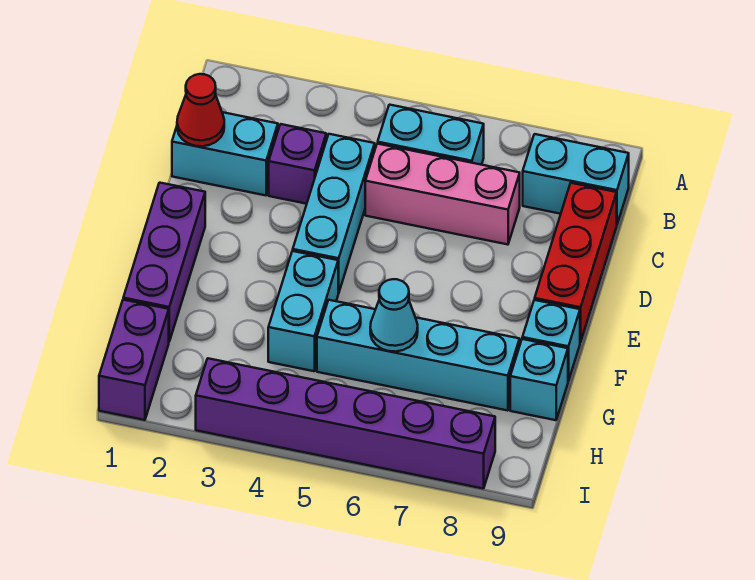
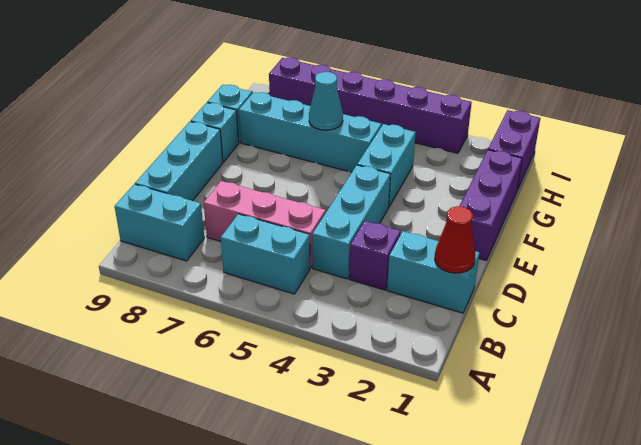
red 1x3 brick [535,183,617,342] -> cyan 1x3 brick [135,122,223,201]

